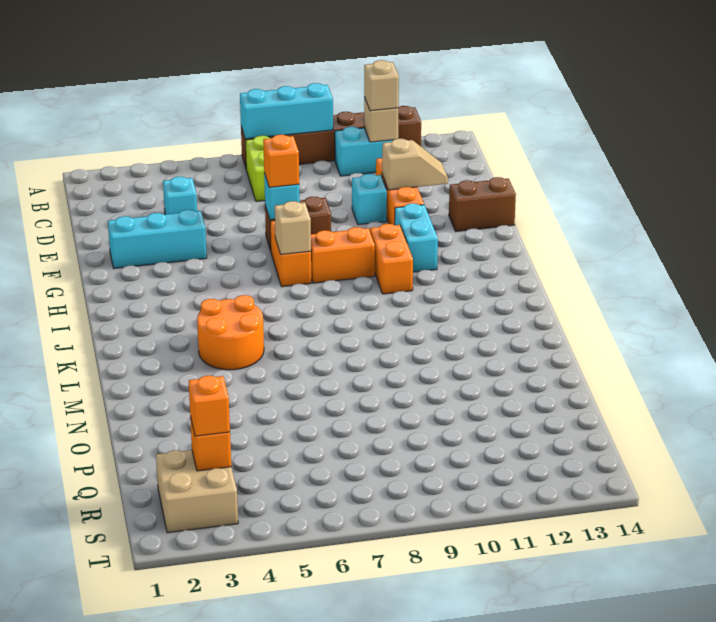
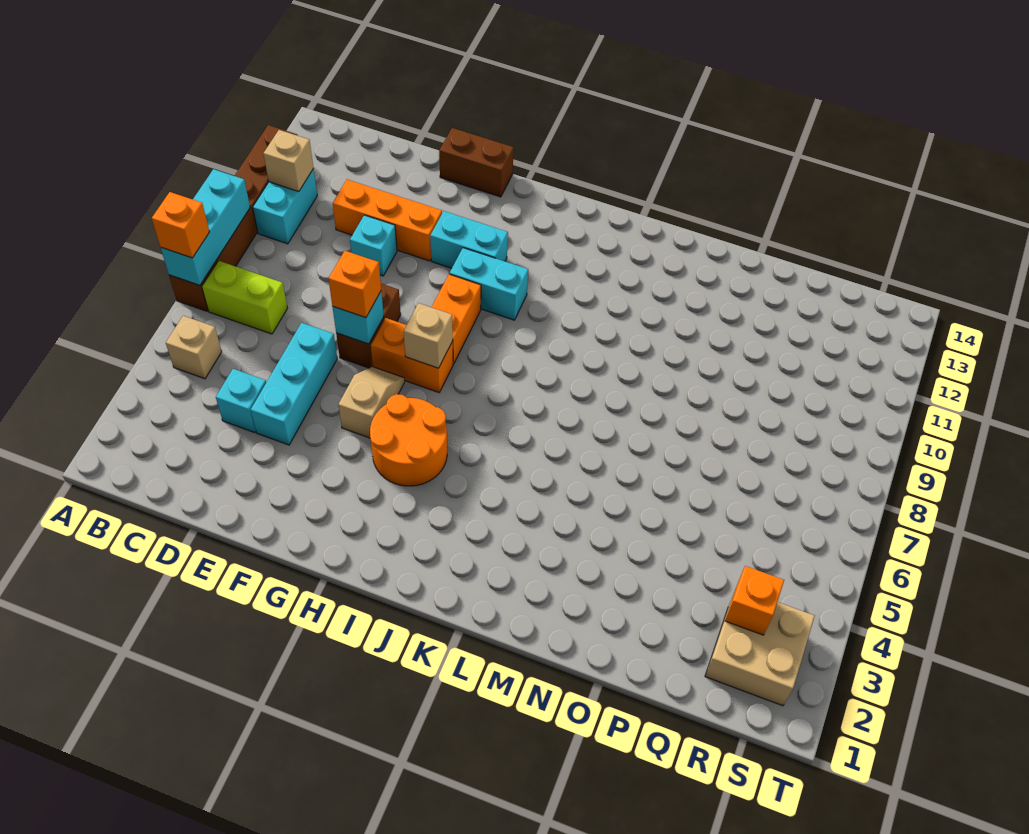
tan 1x1 brick [364,60,399,111] -> tan 1x1 brick moved to [166,316,222,379]
tan 1x2 slope [382,139,448,190] -> tan 1x2 slope moved to [338,367,405,438]
cyan 1x3 brick [108,210,207,268] -> cyan 1x3 brick moved to [251,323,337,445]
brown 1x2 brick [449,177,516,231] -> brown 1x2 brick turned to [439,128,514,197]
orange 1x2 brick [370,224,413,294] -> cyan 1x2 brick [450,248,528,320]
orange 2x2 round brick [197,295,264,370] -> orange 2x2 round brick moved to [370,394,447,486]
orange 1x1 brick [189,376,230,436] -> orange 1x1 brick moved to [152,192,210,258]

